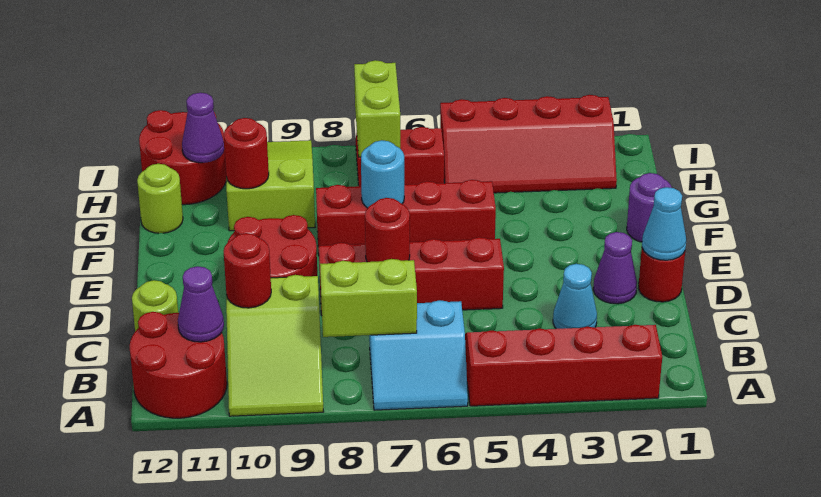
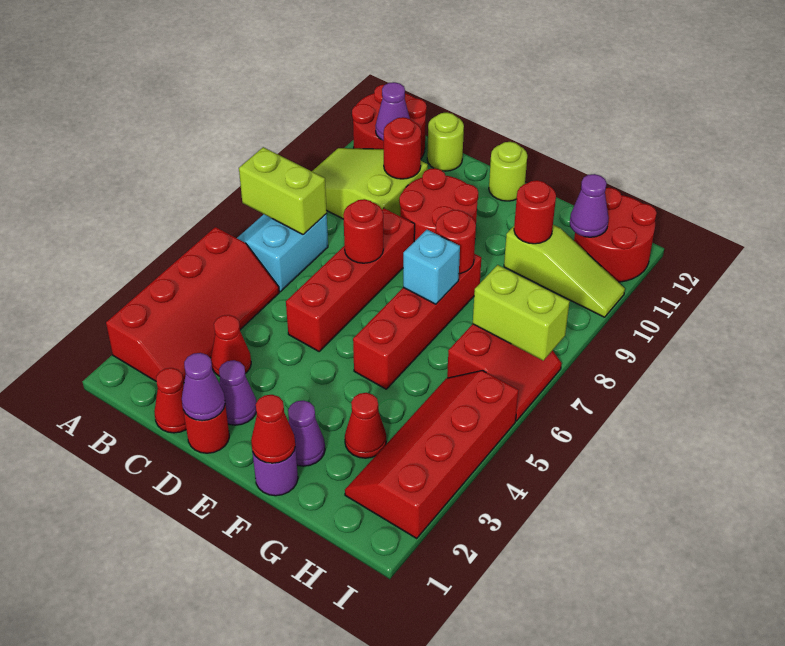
lime 1x2 brick [320,259,417,337] -> lime 1x2 brick turned to [239,147,327,234]
none -> red 1x1 cone [154,368,186,433]
cyan 1x1 cone [553,264,597,329] -> red 1x1 cone [211,315,251,376]
cyan 1x1 cone [642,187,686,260] -> purple 1x1 cone [182,353,225,421]
none -> red 1x1 cone [251,395,295,463]
none -> purple 1x1 cone [288,400,325,466]
cyan 1x1 round brick [361,140,404,208] -> cyan 1x1 brick [403,230,460,304]
none -> red 1x1 round brick [436,210,476,274]
none -> red 1x1 cone [345,393,386,458]
lime 2x3 slope [226,140,315,231] -> lime 1x3 slope [504,225,625,317]
lime 1x1 round brick [137,164,183,233] -> lime 1x1 round brick moved to [489,142,527,201]

